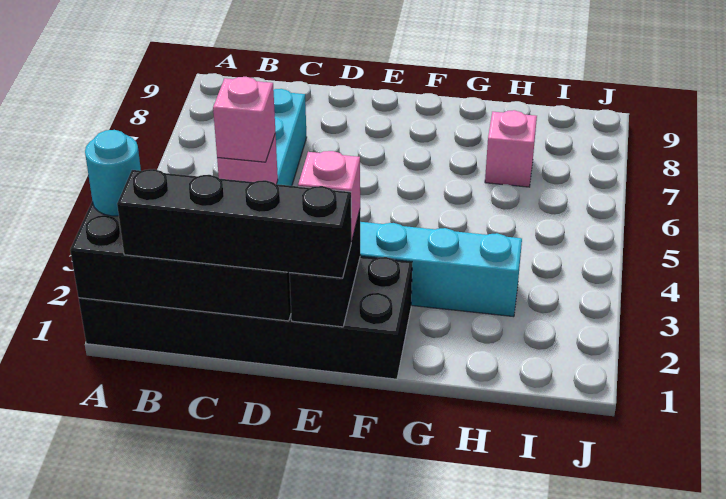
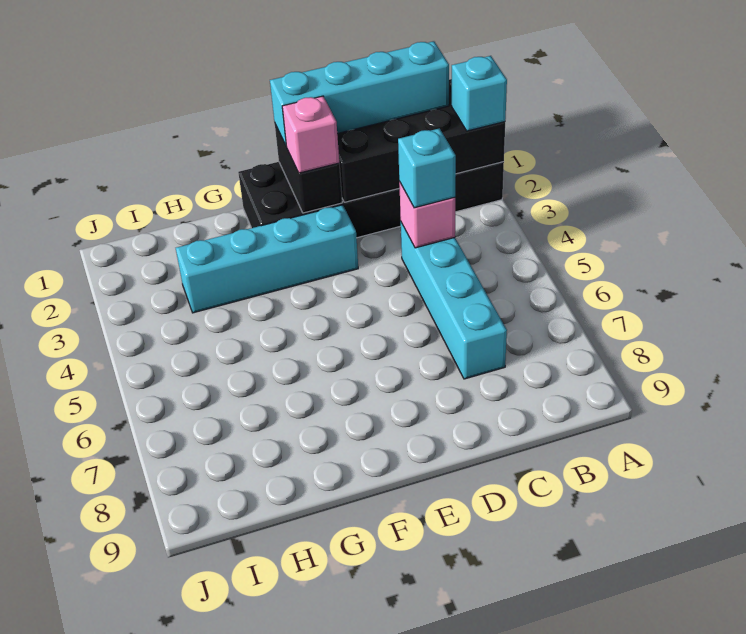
cyan 1x1 round brick [85,130,141,216] -> cyan 1x1 brick [452,56,507,131]
black 1x4 brick [117,169,351,278] -> cyan 1x4 brick [270,41,449,145]
pink 1x1 brick [213,77,275,162] -> cyan 1x1 brick [398,128,456,208]
pink 1x1 brick [485,110,537,187] -> none

